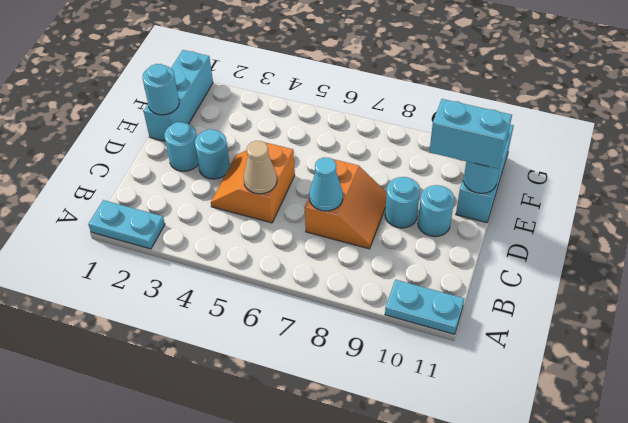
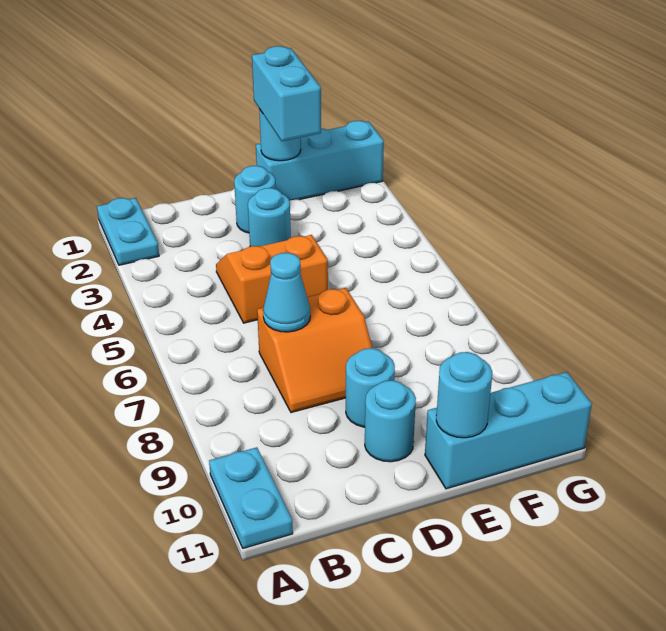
tan 1x1 cone [244,141,277,194] -> none
cyan 1x2 brick [429,99,512,169] -> cyan 1x2 brick moved to [252,46,321,141]

